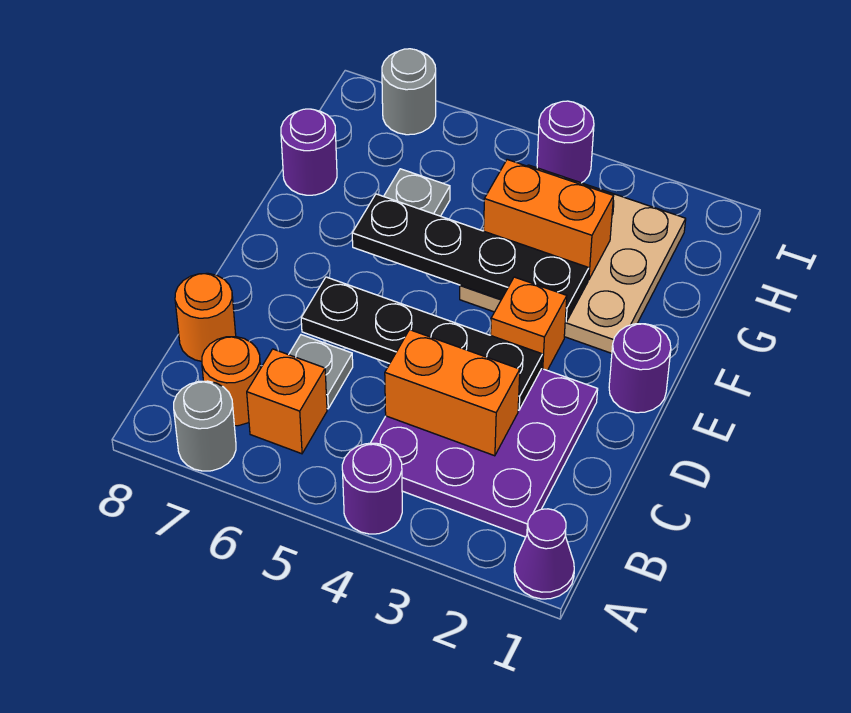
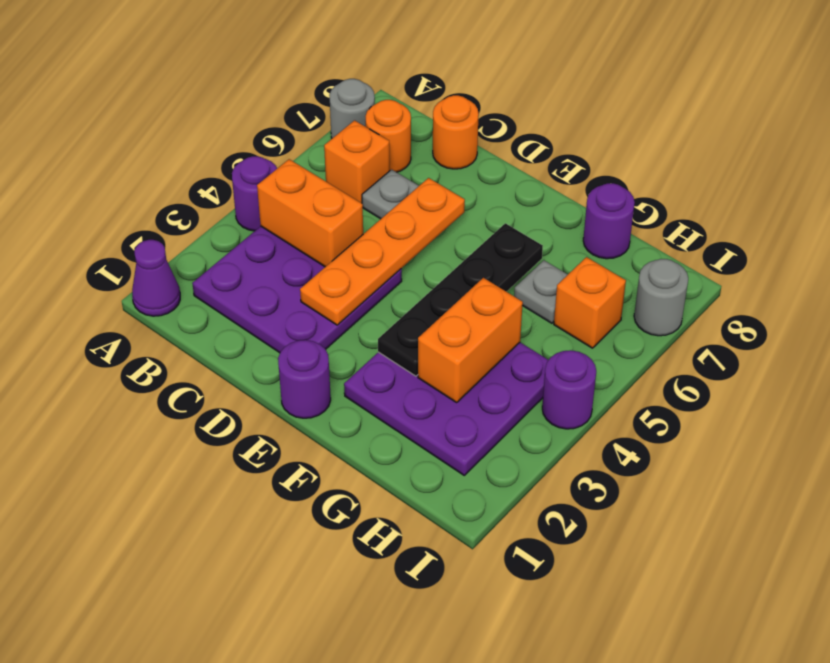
orange 1x2 brick [385,330,520,456] -> orange 1x2 brick turned to [257,159,363,267]
black 1x4 plate [301,277,543,410] -> orange 1x4 plate [300,178,465,325]
orange 1x1 brick [491,277,567,370] -> orange 1x1 brick moved to [554,257,626,348]
tan 3x3 plate [460,165,686,353] -> purple 3x3 plate [344,342,548,475]

